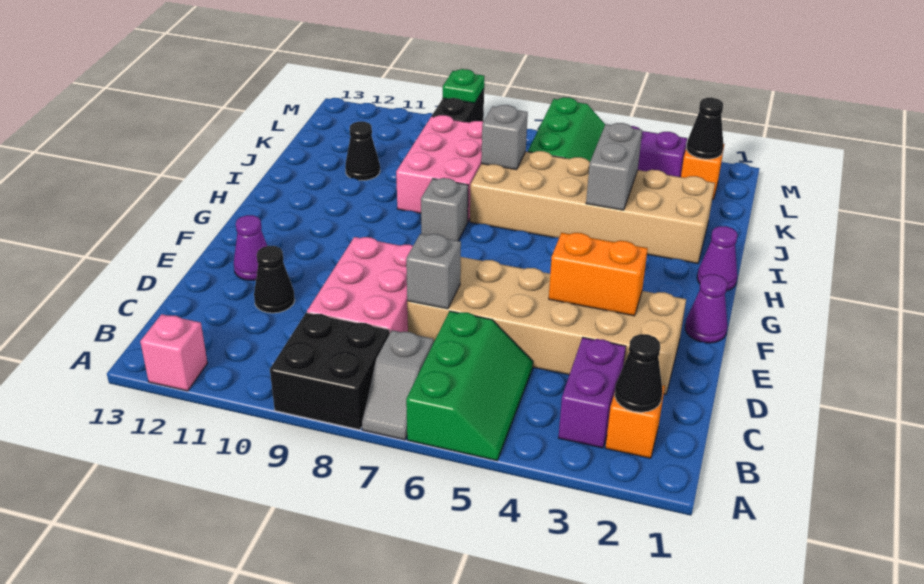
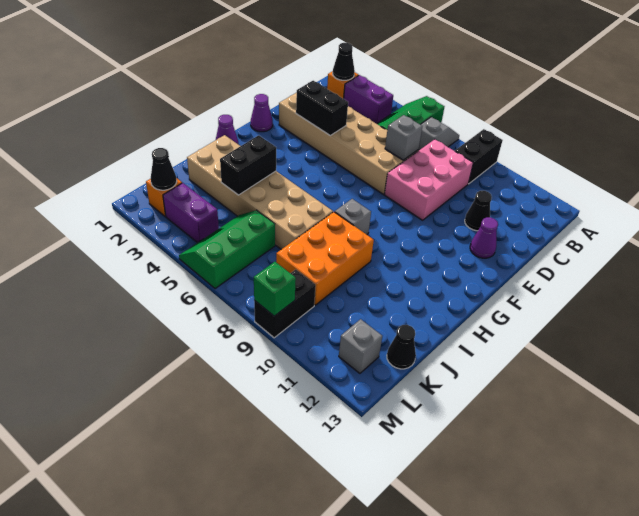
black 2x2 brick [270,313,390,430] -> black 1x2 brick [455,129,503,184]
pink 1x1 brick [140,314,207,391] -> none
purple 1x2 brick [558,337,626,448] -> purple 1x2 brick turned to [344,75,393,124]
orange 1x2 brick [549,233,648,316] -> black 1x2 brick [296,81,348,135]
grey 1x2 brick [586,123,642,210] -> black 1x2 brick [220,135,276,195]
pink 2x3 brick [396,115,483,221] -> orange 2x3 brick [276,212,374,305]
grey 1x1 brick [481,105,528,170] -> grey 1x1 brick moved to [339,319,382,373]
black 1x1 cone [345,122,380,180] -> black 1x1 cone moved to [387,325,416,369]
green 1x1 plate [443,69,485,103] -> green 1x1 brick [254,262,296,316]

